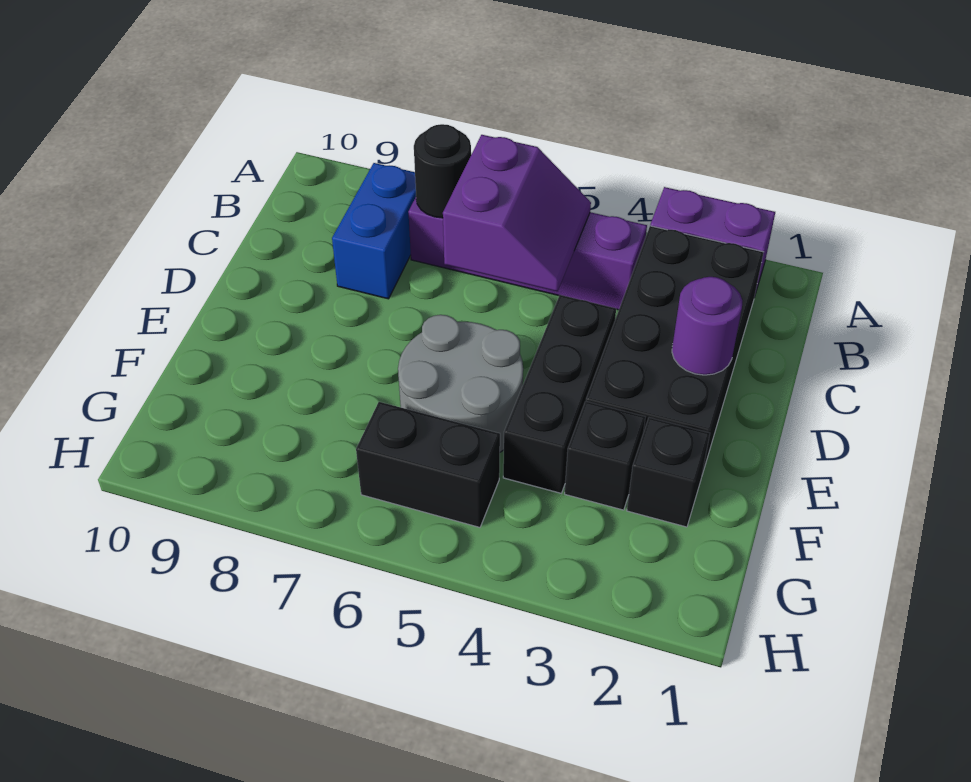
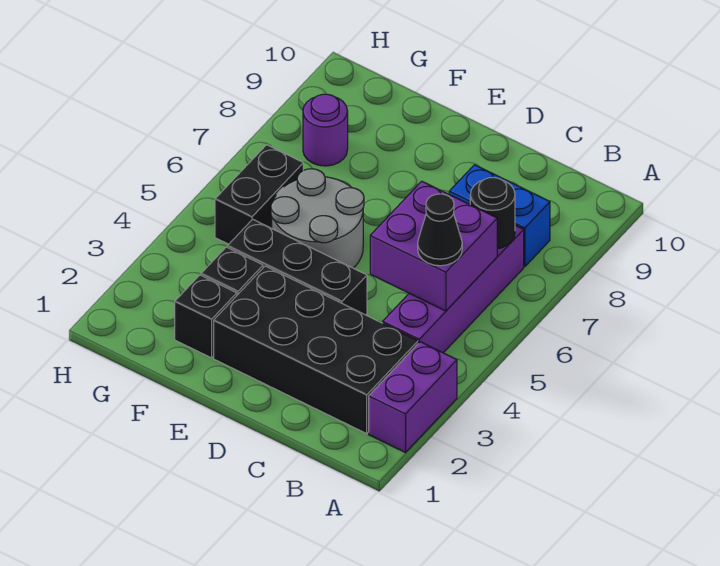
purple 2x2 slope [443,135,591,291] -> purple 2x2 brick [370,181,497,311]
none -> black 1x1 cone [418,194,462,266]
purple 1x1 round brick [672,277,742,375] -> purple 1x1 round brick moved to [303,94,348,166]

